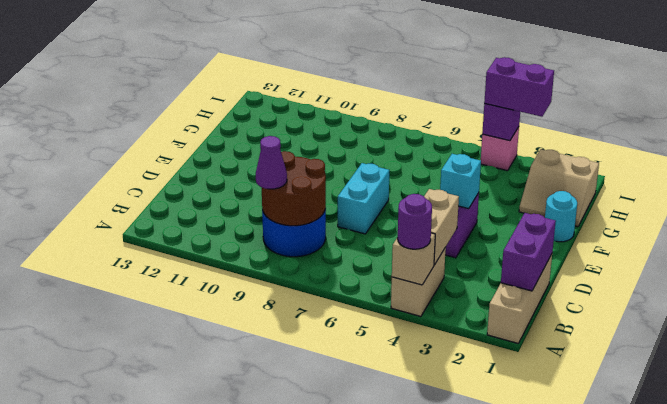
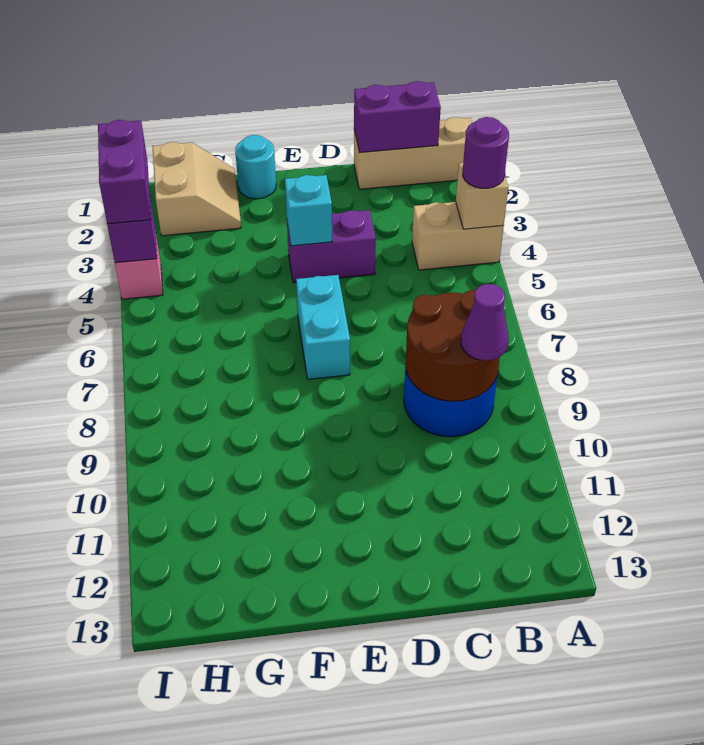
tan 1x2 brick [424,189,459,265] -> none
cyan 1x2 brick [338,163,389,234] -> cyan 1x2 brick turned to [296,275,350,379]

